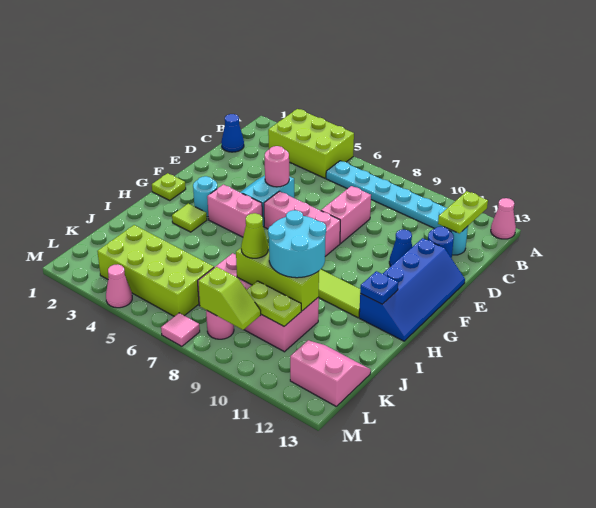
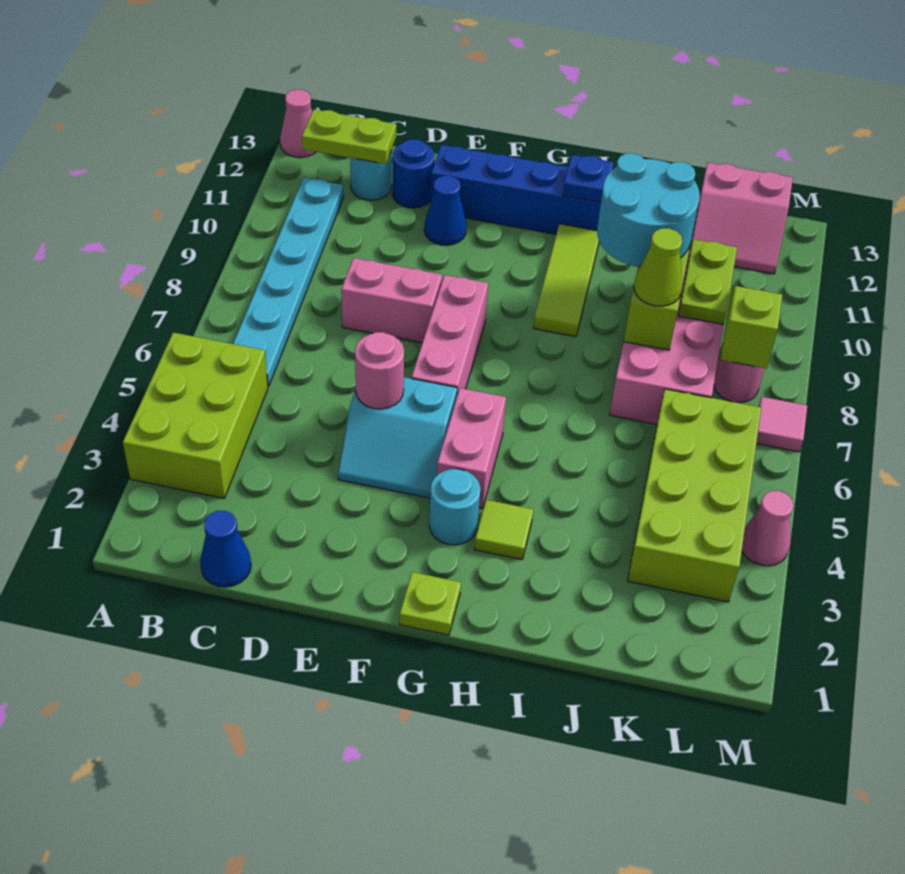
pink 2x2 slope [290,340,371,406] -> pink 2x2 slope turned to [690,163,793,274]

